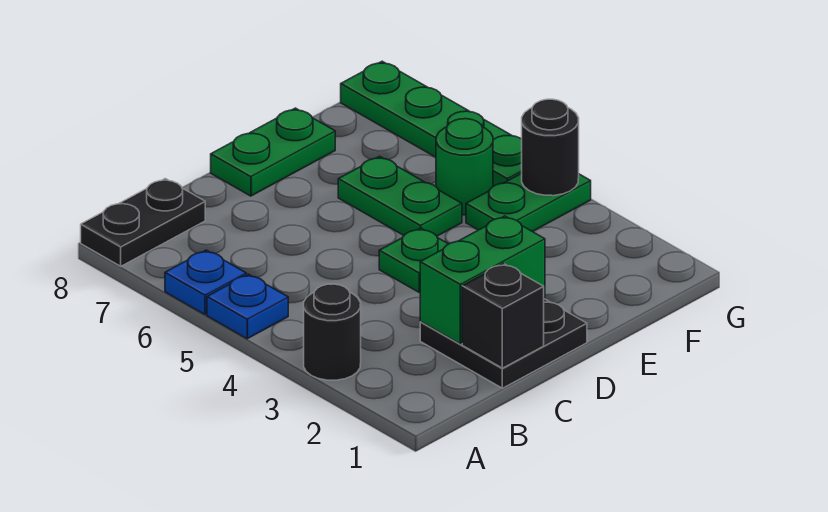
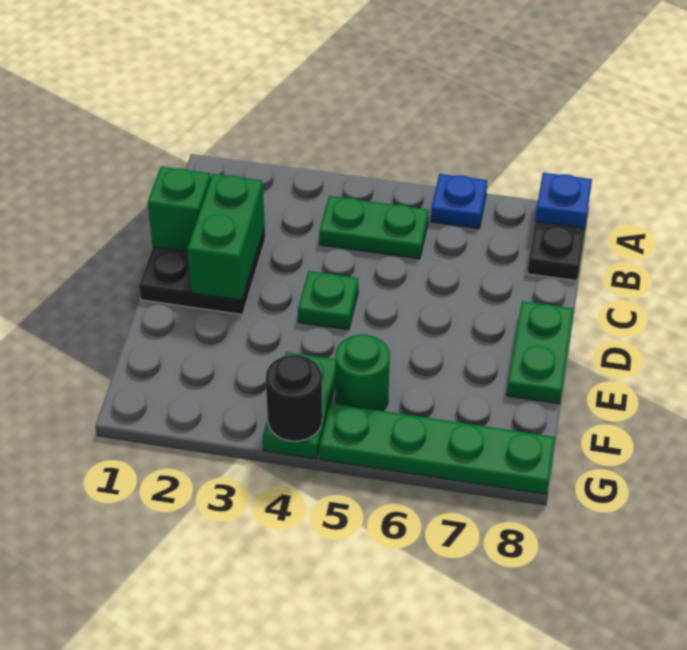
black 1x1 round brick [304,284,361,380] -> none
blue 1x1 plate [207,274,288,339] -> blue 1x1 plate moved to [535,173,592,228]
black 1x1 brick [462,264,544,368] -> green 1x1 brick [148,167,211,252]
green 1x2 plate [338,156,462,236] -> green 1x2 plate moved to [319,196,429,259]

